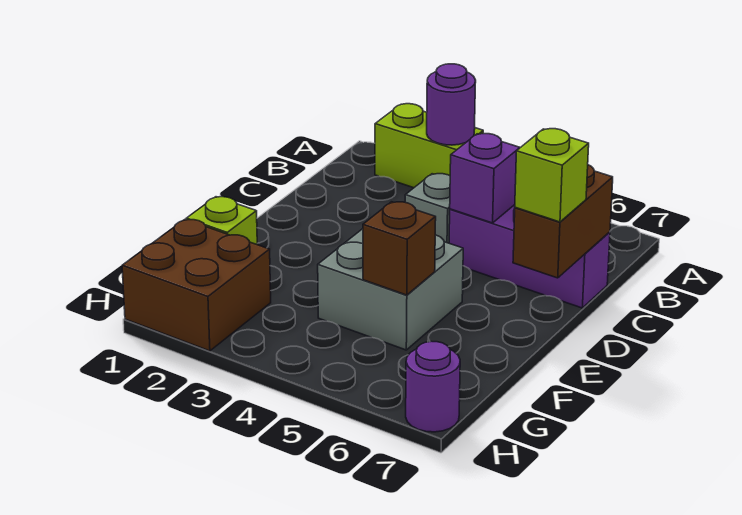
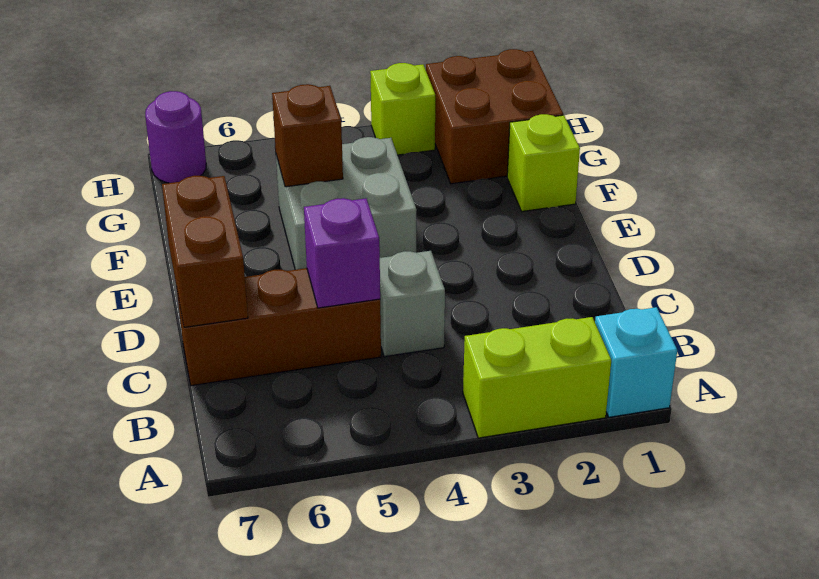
none -> cyan 1x1 brick [595,307,677,417]
purple 1x1 round brick [427,64,476,145] -> none
purple 1x3 brick [449,205,610,308] -> brown 1x3 brick [177,268,381,386]
lime 1x1 brick [515,129,589,222] -> lime 1x1 brick moved to [370,63,435,155]

